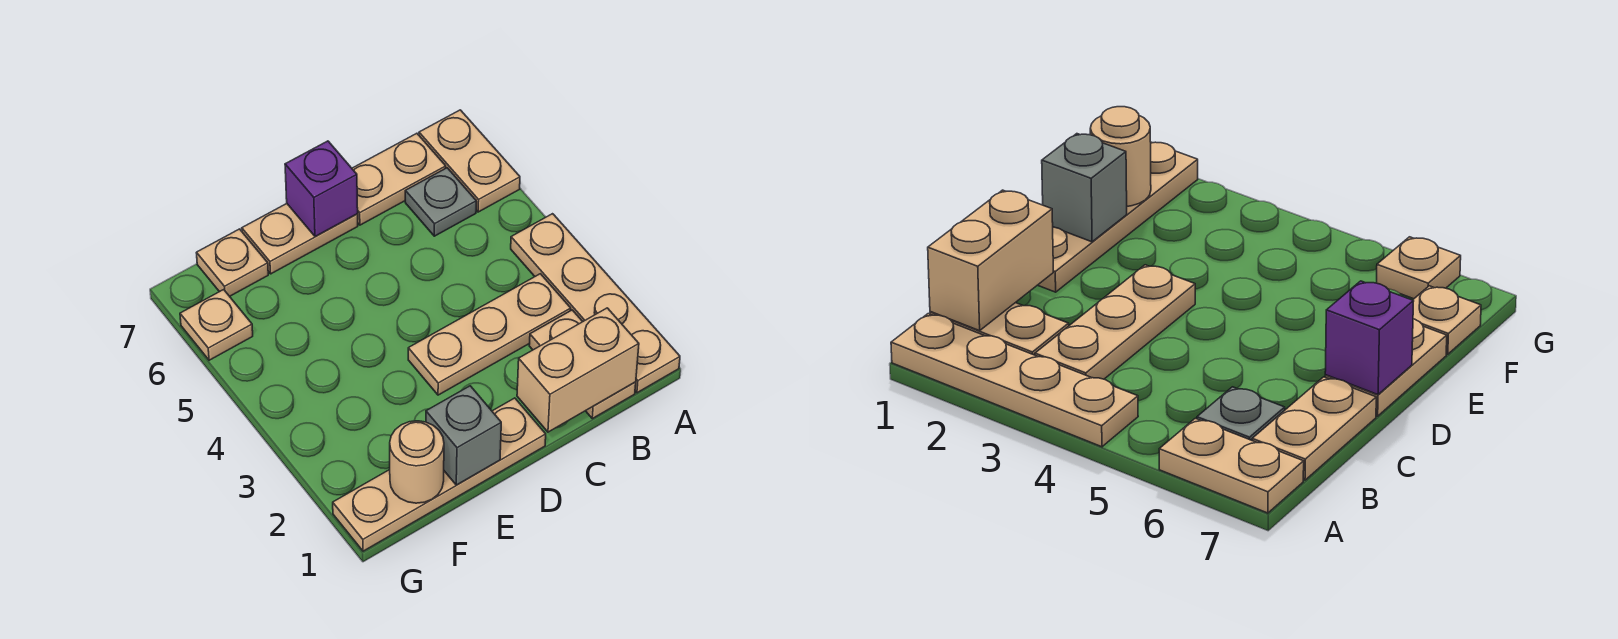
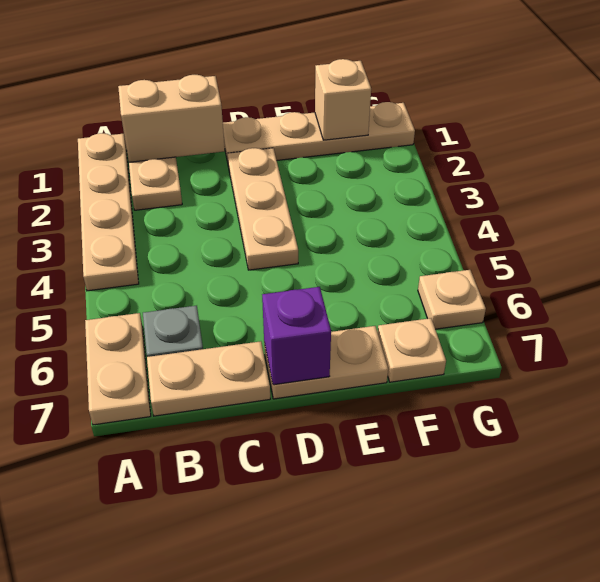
tan 1x3 plate [408,274,571,395] -> tan 1x3 plate turned to [228,148,298,270]
grey 1x1 brick [426,386,501,485] -> none
tan 1x1 round brick [390,421,444,503] -> tan 1x1 brick [315,59,371,140]

